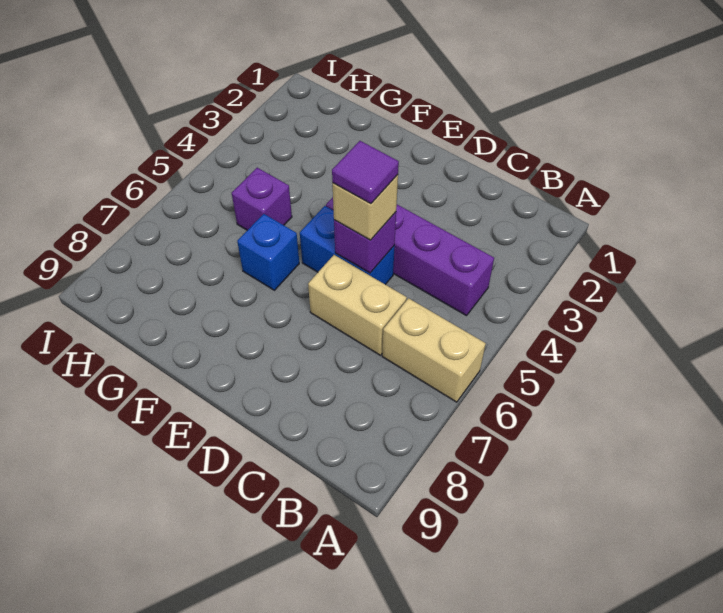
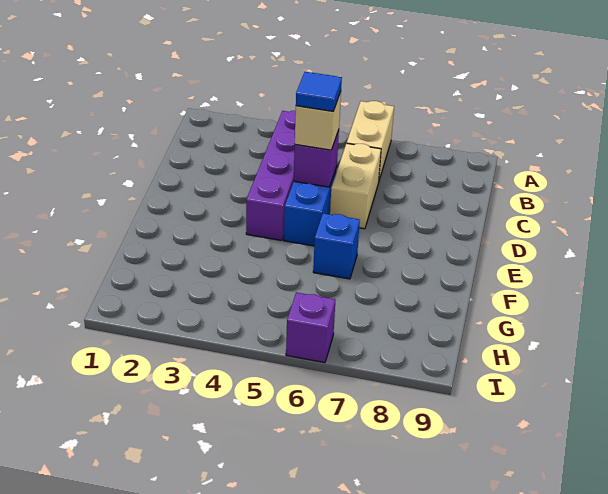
purple 1x1 tile [332,141,399,204] -> blue 1x1 tile [296,72,342,111]
purple 1x1 brick [232,168,292,230] -> purple 1x1 brick moved to [286,292,335,363]

